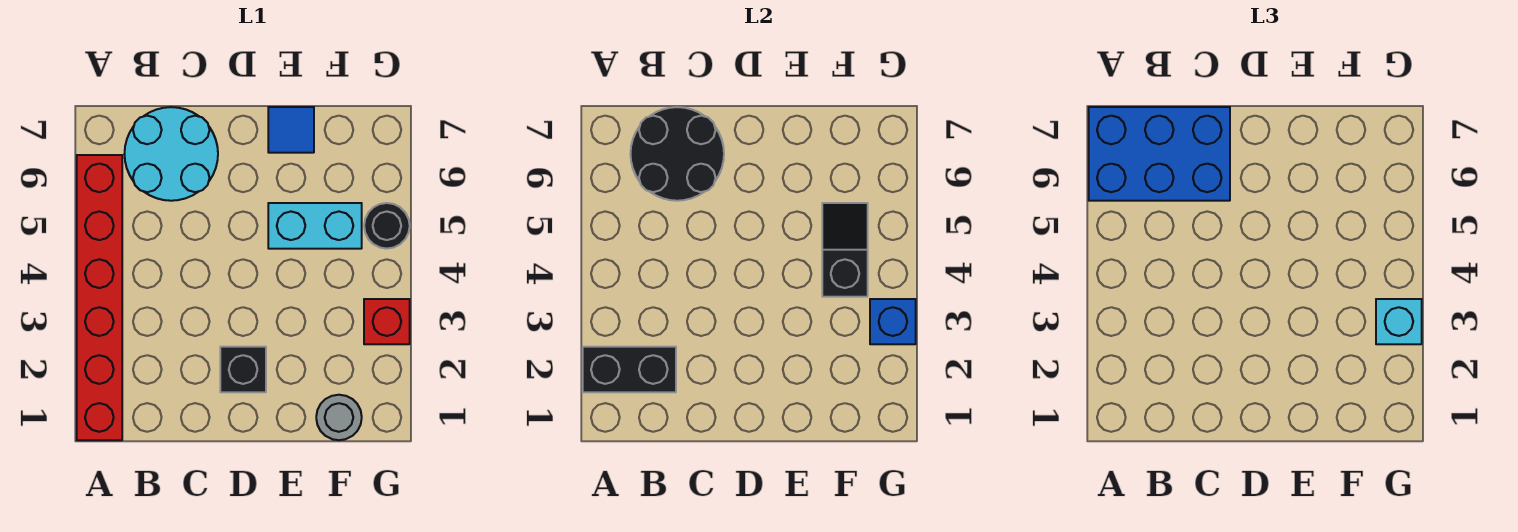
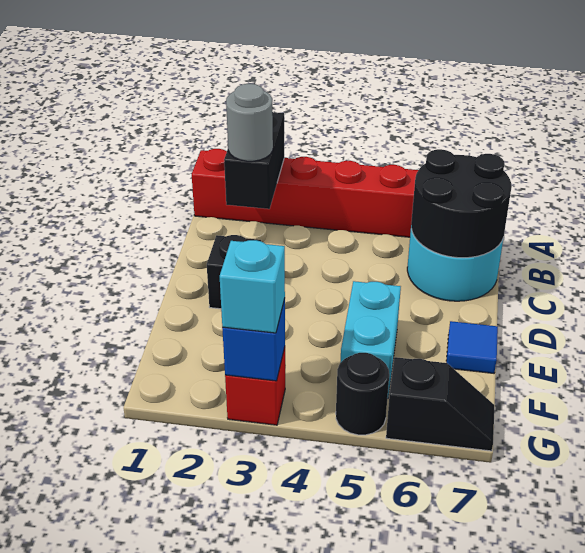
blue 2x3 brick [1089,107,1230,201] -> none
grey 1x1 round brick [316,395,362,440] -> grey 1x1 round brick moved to [226,84,273,161]
black 1x2 slope [822,203,868,297] -> black 1x2 slope moved to [386,357,494,451]

